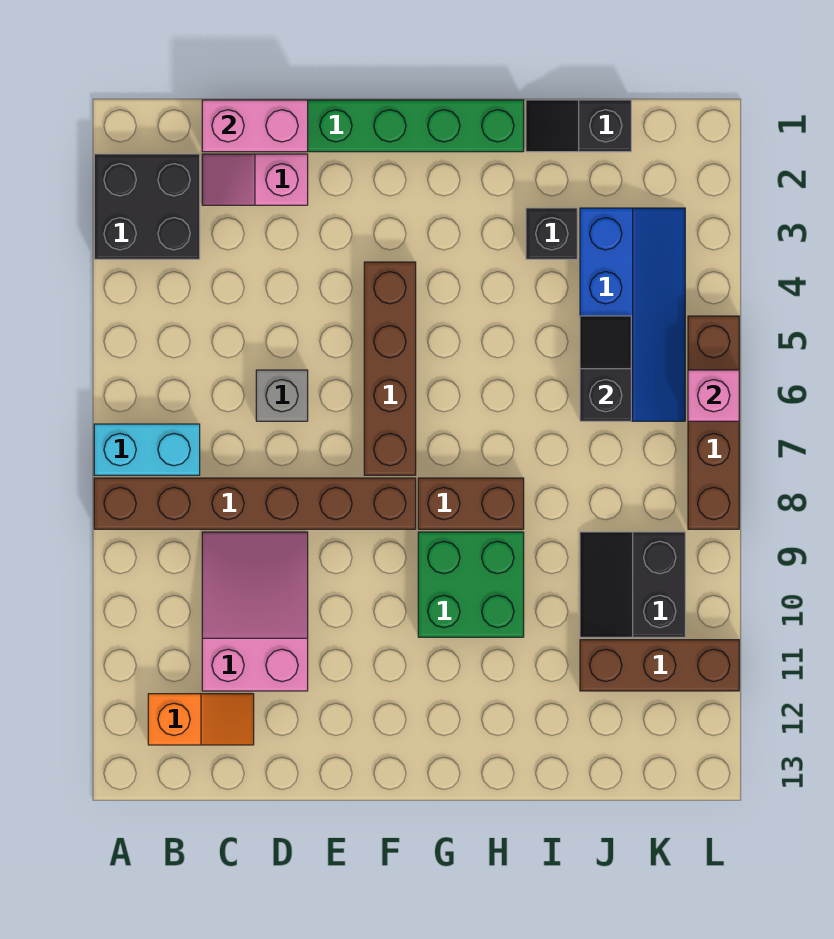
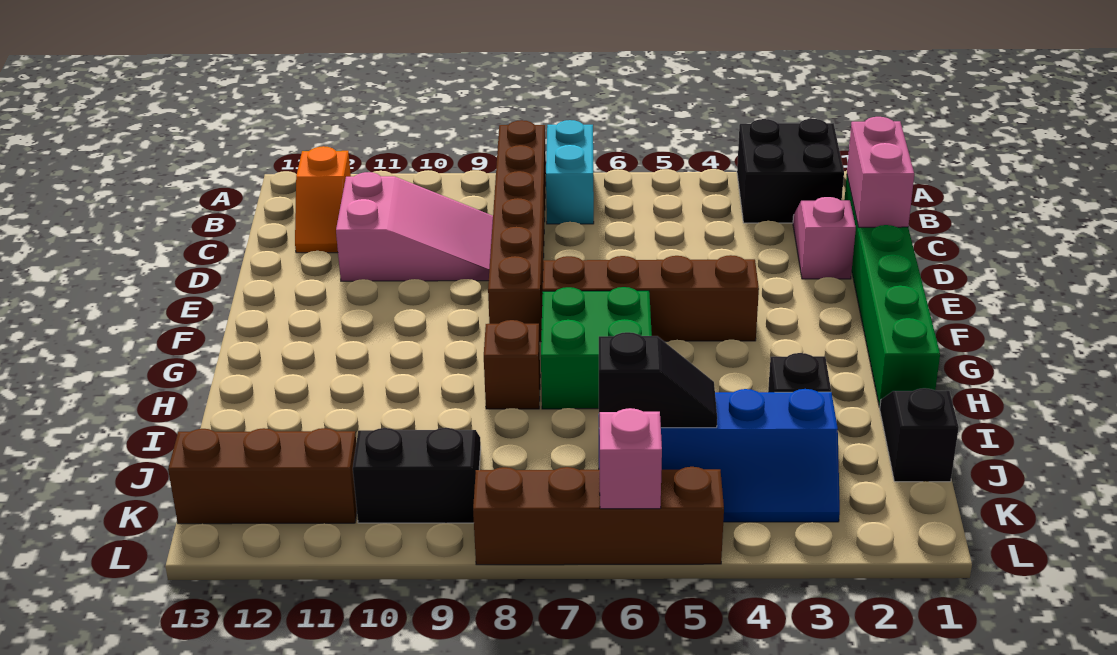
grey 1x1 brick [256,370,308,421] -> none
brown 1x2 brick [418,478,524,529] -> brown 1x1 brick [484,320,540,409]
green 2x2 brick [418,532,524,637] -> green 2x2 brick moved to [541,287,652,409]
brown 1x3 brick [580,640,739,691] -> brown 1x3 brick turned to [168,428,357,524]

